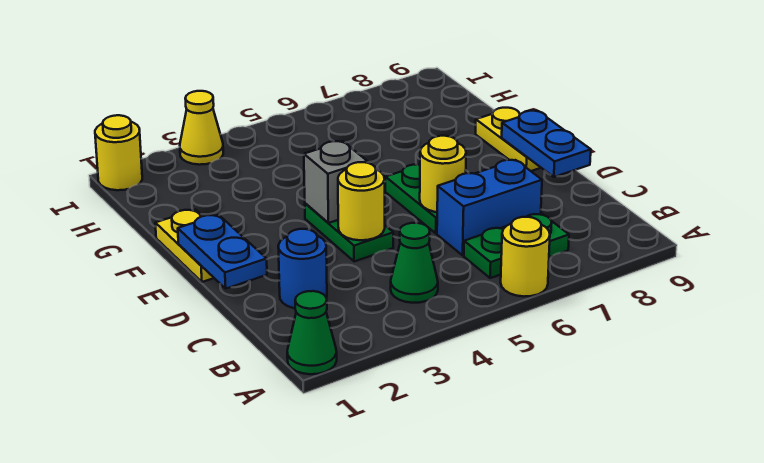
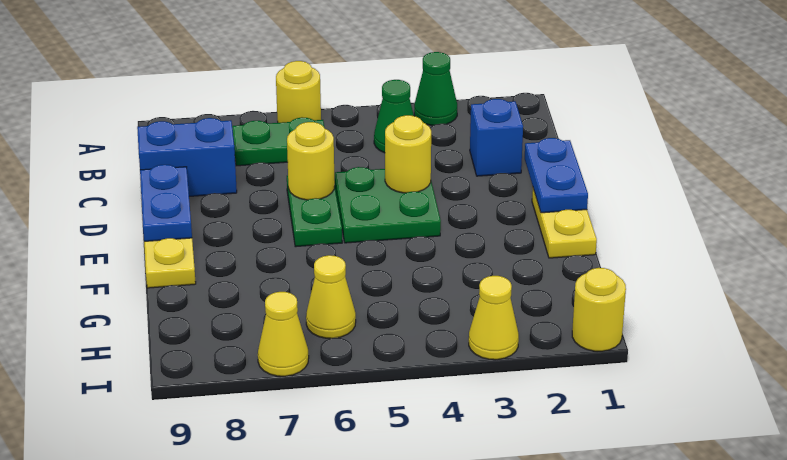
green 1x1 cone [287,291,337,374] -> green 1x1 cone moved to [414,52,457,126]
blue 1x1 round brick [278,229,327,308] -> blue 1x1 brick [470,99,523,176]
blue 1x2 brick [437,160,542,255] -> blue 1x2 brick moved to [137,118,237,196]
green 1x2 plate [305,203,393,262] -> green 2x2 plate [335,167,441,243]
grey 1x1 brick [304,141,367,223] -> none
none -> yellow 1x1 cone [306,255,356,338]
none -> yellow 1x1 cone [258,292,309,376]

